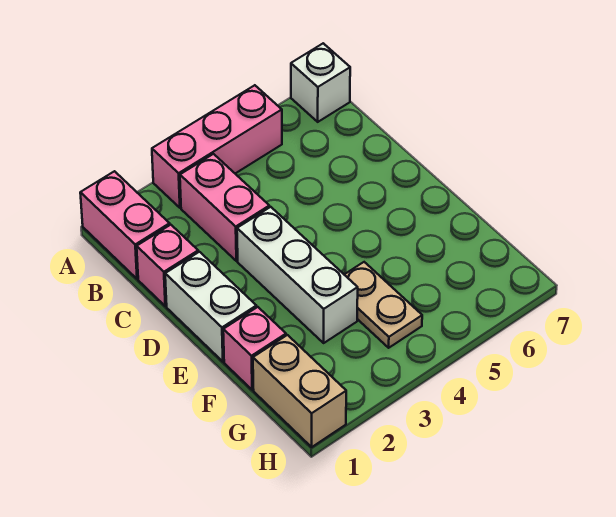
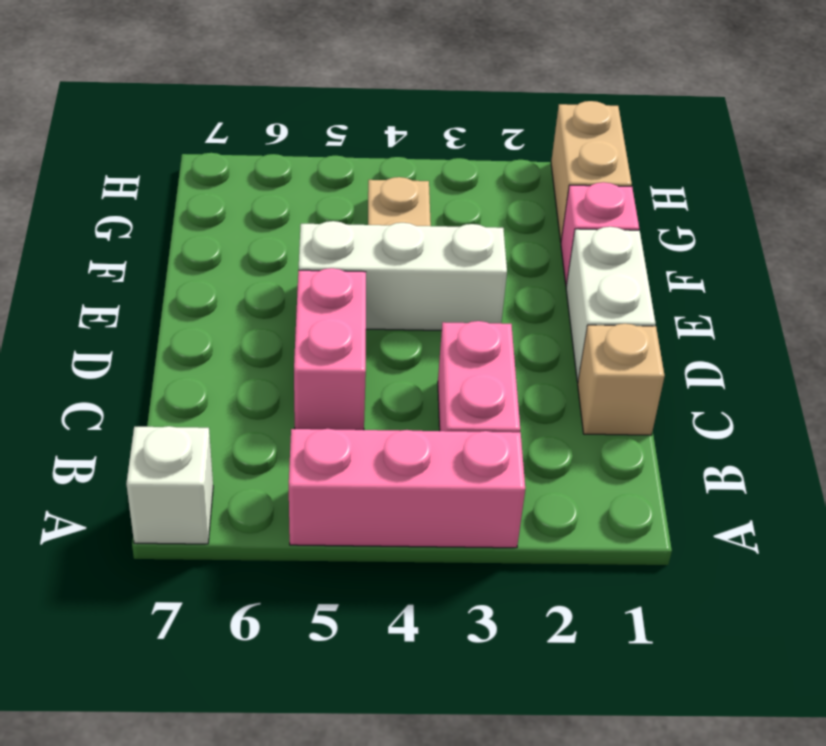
pink 1x2 brick [80,171,170,279] -> pink 1x2 brick moved to [294,268,366,430]
pink 1x1 brick [137,225,198,306] -> tan 1x1 brick [578,324,665,435]
white 1x3 brick [237,207,358,343] -> white 1x3 brick turned to [299,221,507,330]

